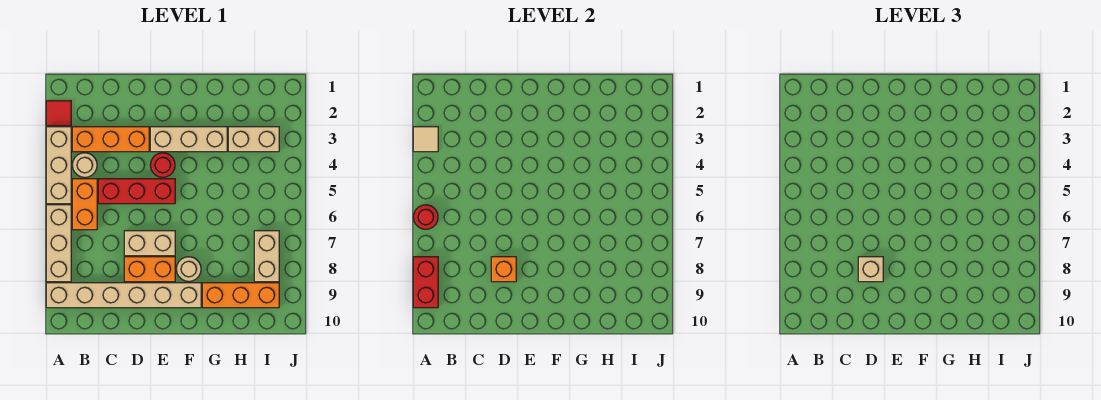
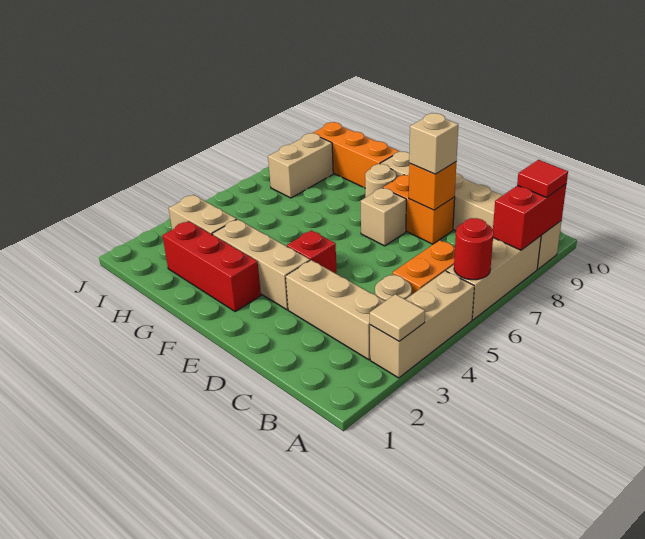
red 1x1 tile [46,101,71,126] -> red 1x1 tile moved to [517,160,568,197]
orange 1x3 brick [72,127,149,152] -> tan 1x3 brick [286,260,385,360]
red 1x3 brick [98,179,175,204] -> red 1x3 brick moved to [162,221,261,312]
tan 1x2 brick [124,231,175,256] -> tan 1x1 brick [361,188,406,246]
red 1x1 round brick [150,153,175,177] -> red 1x1 brick [287,230,337,274]

